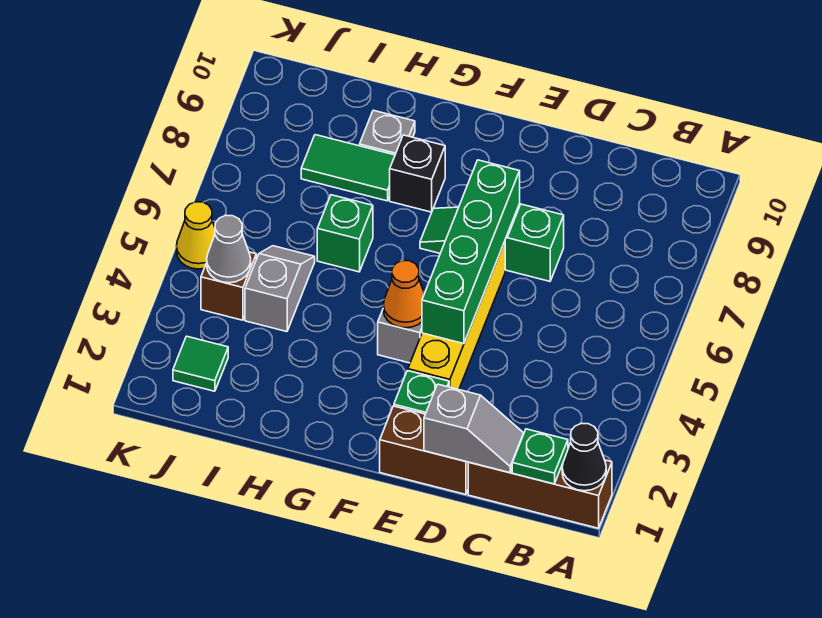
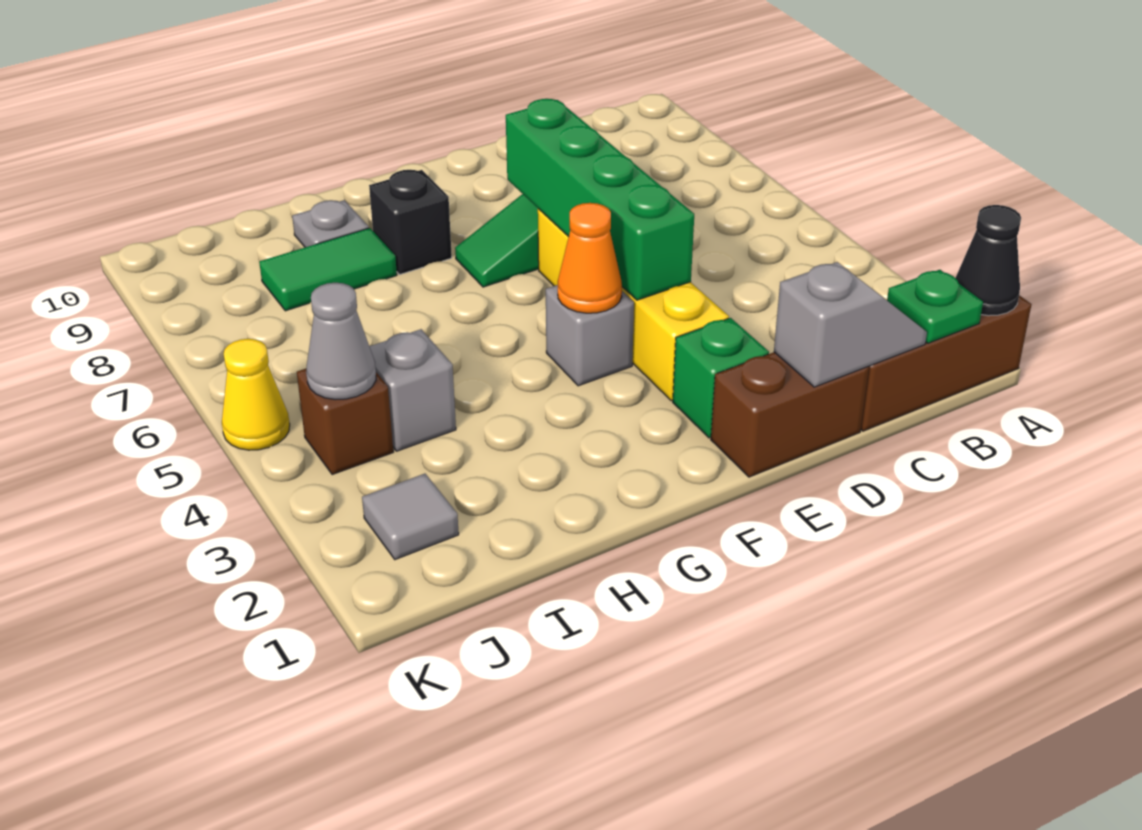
green 1x1 brick [317,195,373,272] -> none
green 1x1 tile [173,336,228,391] -> grey 1x1 tile [362,474,459,560]

